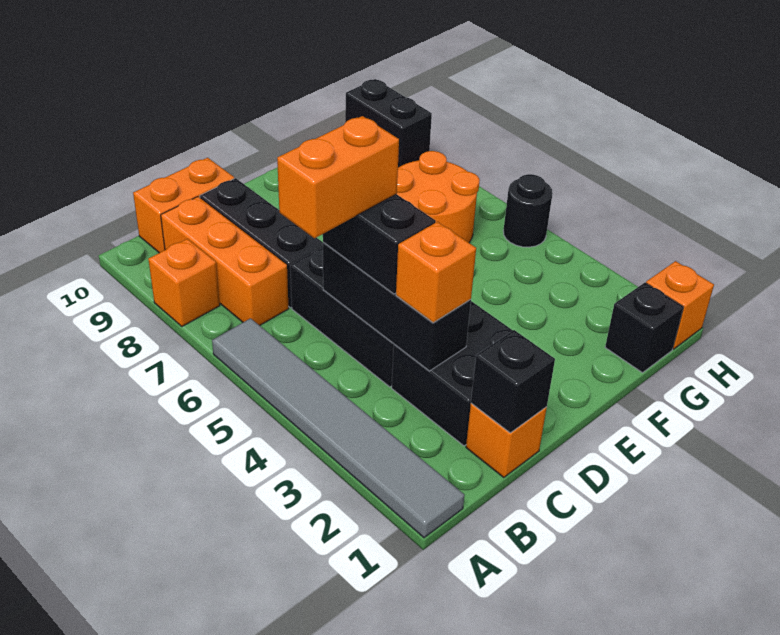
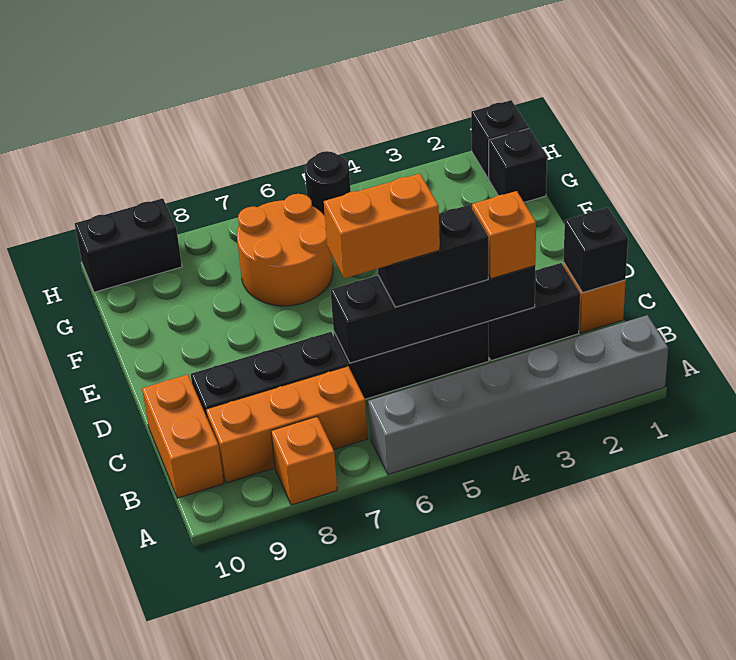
grey 1x6 tile [212,318,464,538] -> grey 1x6 brick [368,315,668,474]
orange 1x2 brick [277,116,399,238] -> orange 1x2 brick turned to [324,174,440,278]
black 2x2 brick [392,301,513,446] -> black 1x2 brick [488,263,580,361]
black 1x3 brick [323,242,471,371] -> black 1x4 brick [330,266,535,363]
orange 1x1 brick [646,261,714,349] -> black 1x1 brick [471,100,529,179]

